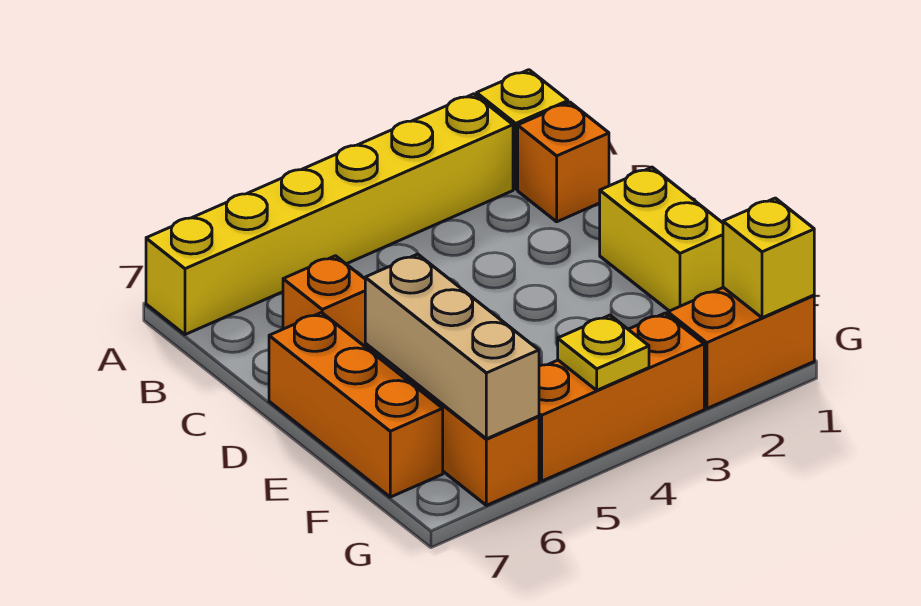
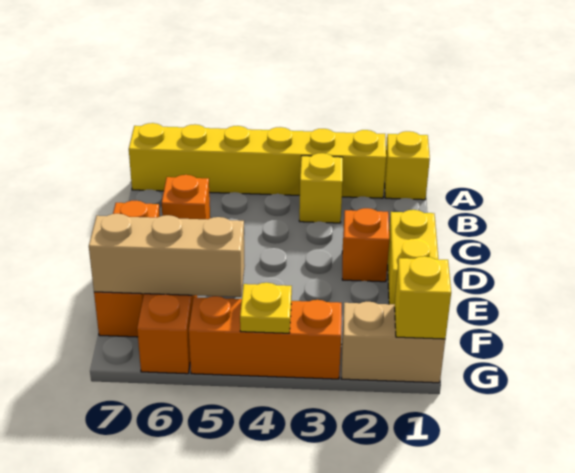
orange 1x1 brick [518,102,609,222] -> orange 1x1 brick moved to [342,208,389,282]
none -> yellow 1x1 brick [299,153,343,223]
tan 1x3 brick [365,254,539,439] -> tan 1x3 brick turned to [89,214,245,297]
orange 1x2 brick [668,287,814,408] -> tan 1x2 brick [341,302,445,383]

